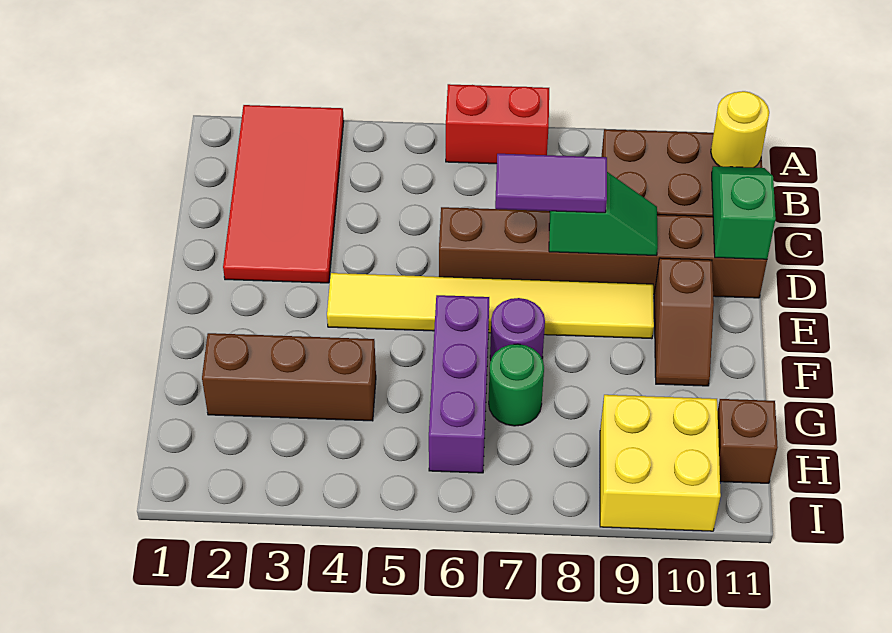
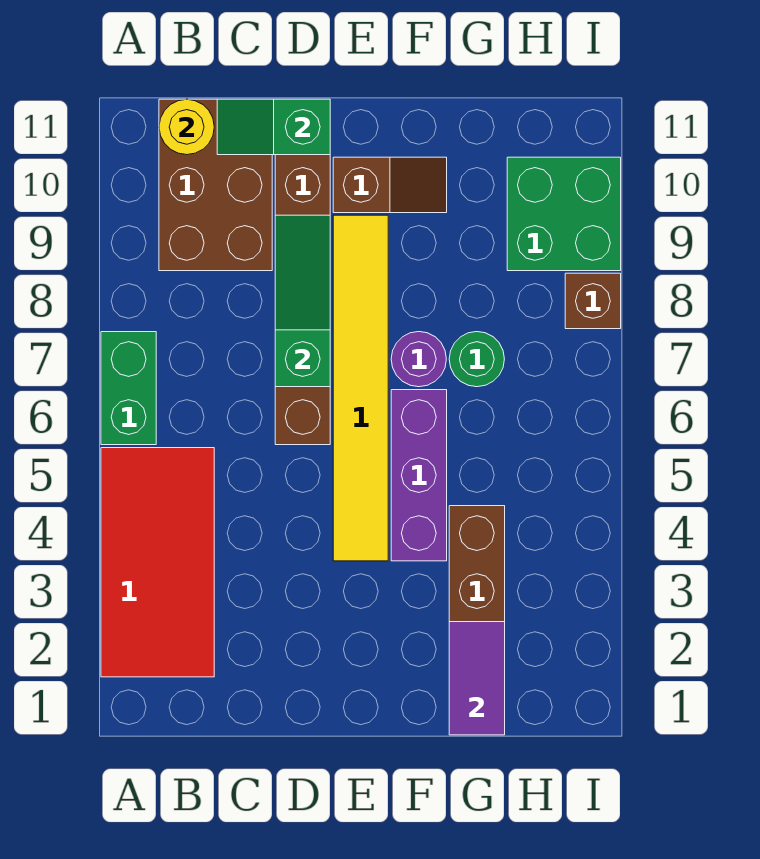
red 2x4 tile [223,105,344,283] -> red 2x4 tile turned to [101,448,214,677]
red 1x2 brick [446,84,549,164] -> green 1x2 brick [101,332,156,445]
purple 1x2 tile [495,154,607,213] -> purple 1x2 tile moved to [449,622,505,735]
green 1x2 slope [549,172,658,255] -> green 1x3 slope [275,215,330,387]
purple 1x3 brick [429,295,489,473] -> purple 1x3 brick turned to [391,390,447,561]
yellow 2x2 brick [600,395,721,531] -> green 2x2 brick [507,157,621,271]
brown 1x1 brick [718,399,778,483] -> brown 1x1 brick moved to [565,273,621,329]

